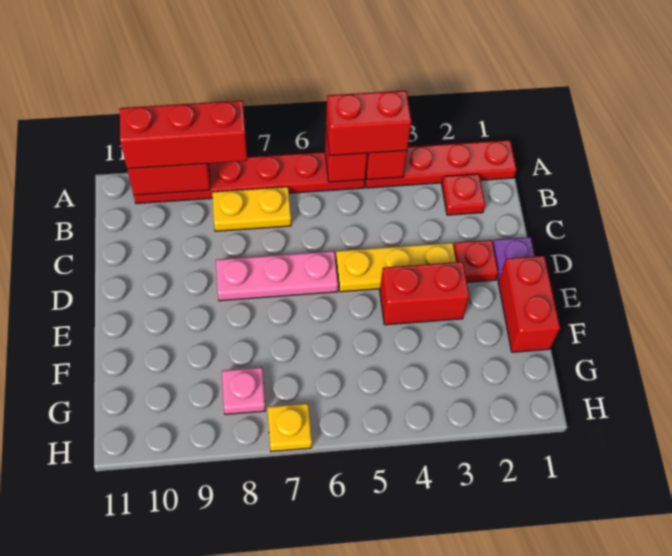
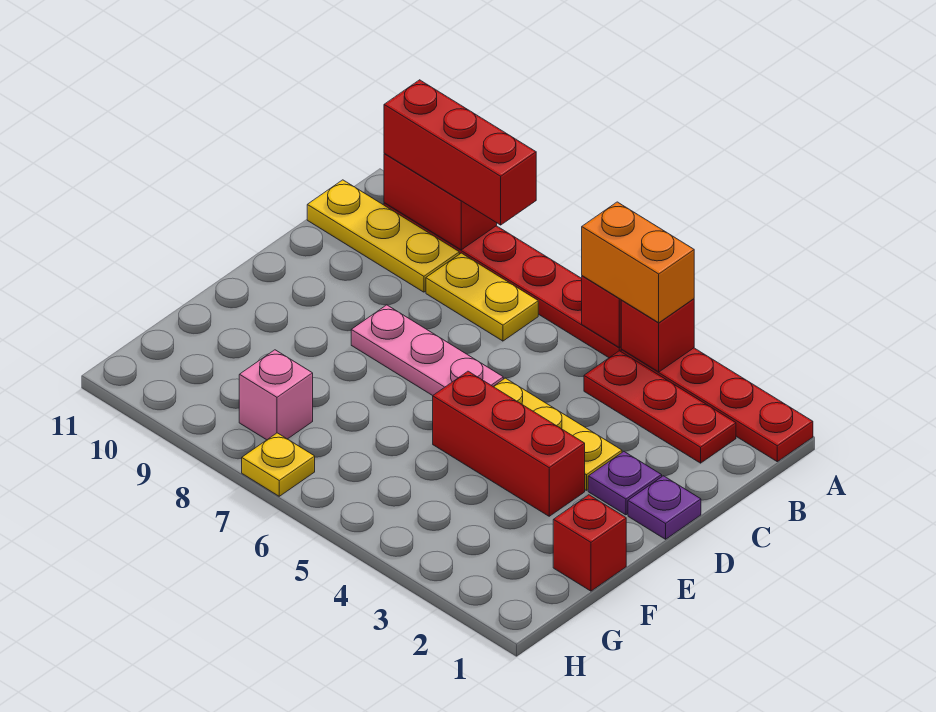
red 1x2 brick [326,91,411,156] -> orange 1x2 brick [582,202,694,323]
red 1x1 plate [442,174,485,215] -> red 1x3 plate [584,351,736,463]
none -> yellow 1x3 plate [307,180,459,292]
red 1x1 plate [454,240,498,282] -> purple 1x1 plate [588,451,662,515]
red 1x2 brick [498,256,560,352] -> red 1x1 brick [553,495,626,591]
red 1x2 brick [380,262,469,325] -> red 1x3 brick [433,371,585,516]
pink 1x1 plate [222,367,265,414] -> pink 1x1 brick [239,350,313,440]

